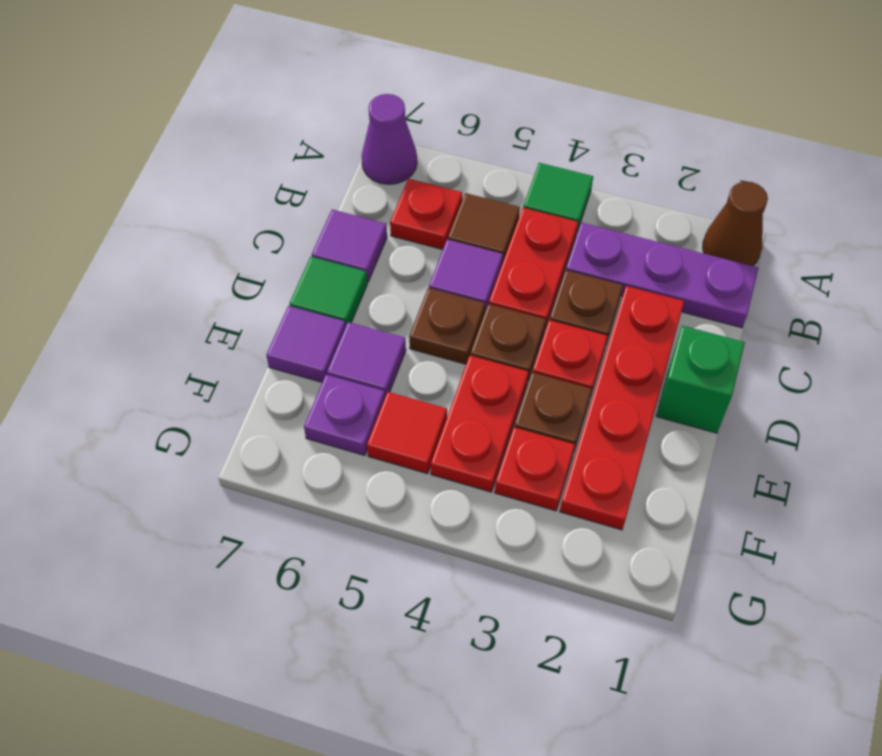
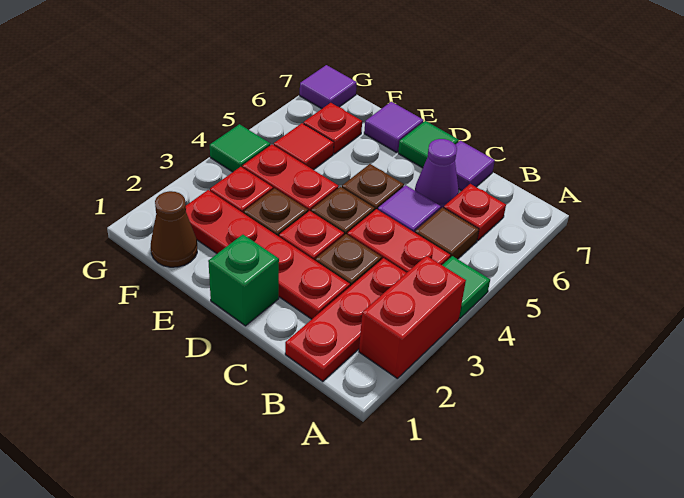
brown 1x1 cone [703,182,768,266] -> brown 1x1 cone moved to [151,191,197,267]
none -> red 1x2 brick [359,256,466,378]
purple 1x1 cone [362,94,417,184] -> purple 1x1 cone moved to [415,139,459,209]
purple 1x3 plate [566,222,759,328] -> red 1x3 plate [285,258,406,381]
purple 1x1 tile [327,322,406,397] -> purple 1x1 tile moved to [300,65,357,109]
purple 1x1 plate [304,375,385,455] -> red 1x1 plate [303,103,362,154]
none -> green 1x1 tile [210,124,270,172]

